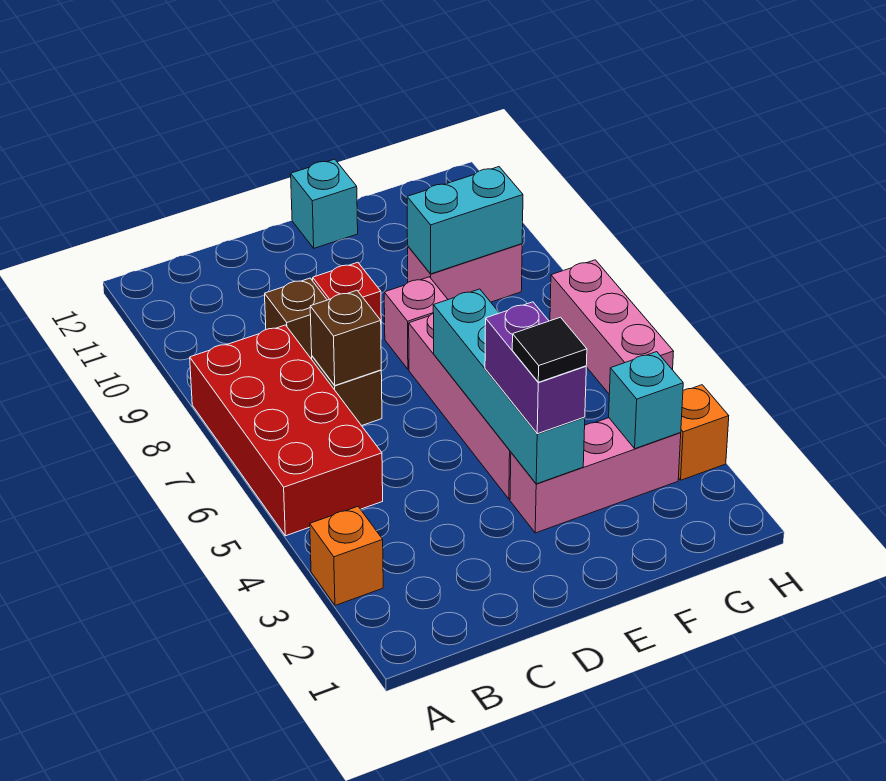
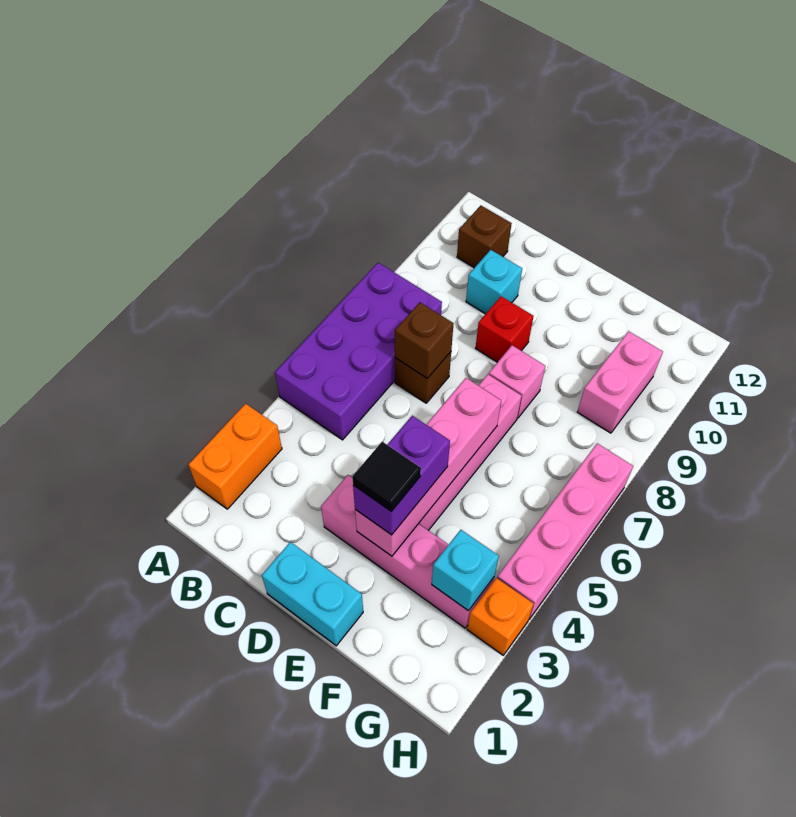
orange 1x1 brick [310,507,383,606] -> orange 1x2 brick [188,404,282,509]
red 2x4 brick [190,325,383,536] -> purple 2x4 brick [275,263,442,440]
brown 1x1 brick [265,278,327,359] -> brown 1x1 brick moved to [457,206,512,268]
pink 1x3 brick [510,418,681,533] -> pink 1x4 brick [321,475,494,628]
cyan 1x4 brick [433,289,585,484] -> pink 1x4 brick [355,378,501,556]
cyan 1x1 brick [291,159,358,248] -> cyan 1x1 brick moved to [466,250,522,314]
pink 1x2 brick [408,244,522,302] -> pink 1x2 brick turned to [577,331,663,433]
cyan 1x2 brick [407,167,523,274] -> cyan 1x2 brick moved to [262,542,363,646]
pink 1x3 brick [550,260,674,394] -> pink 1x4 brick [497,443,633,619]

